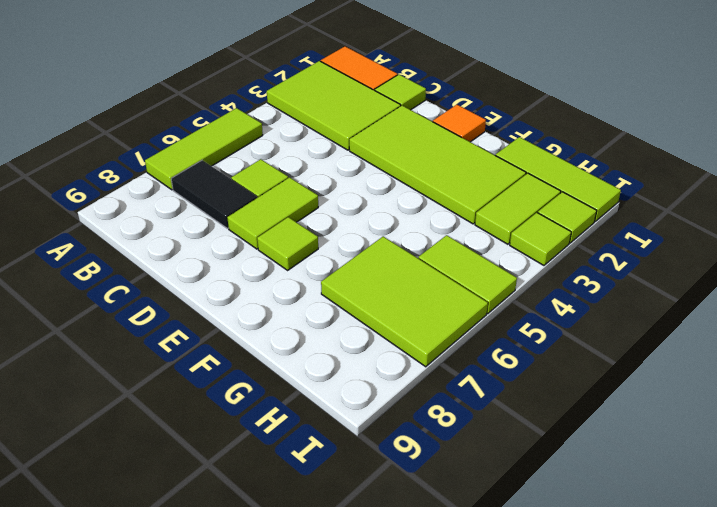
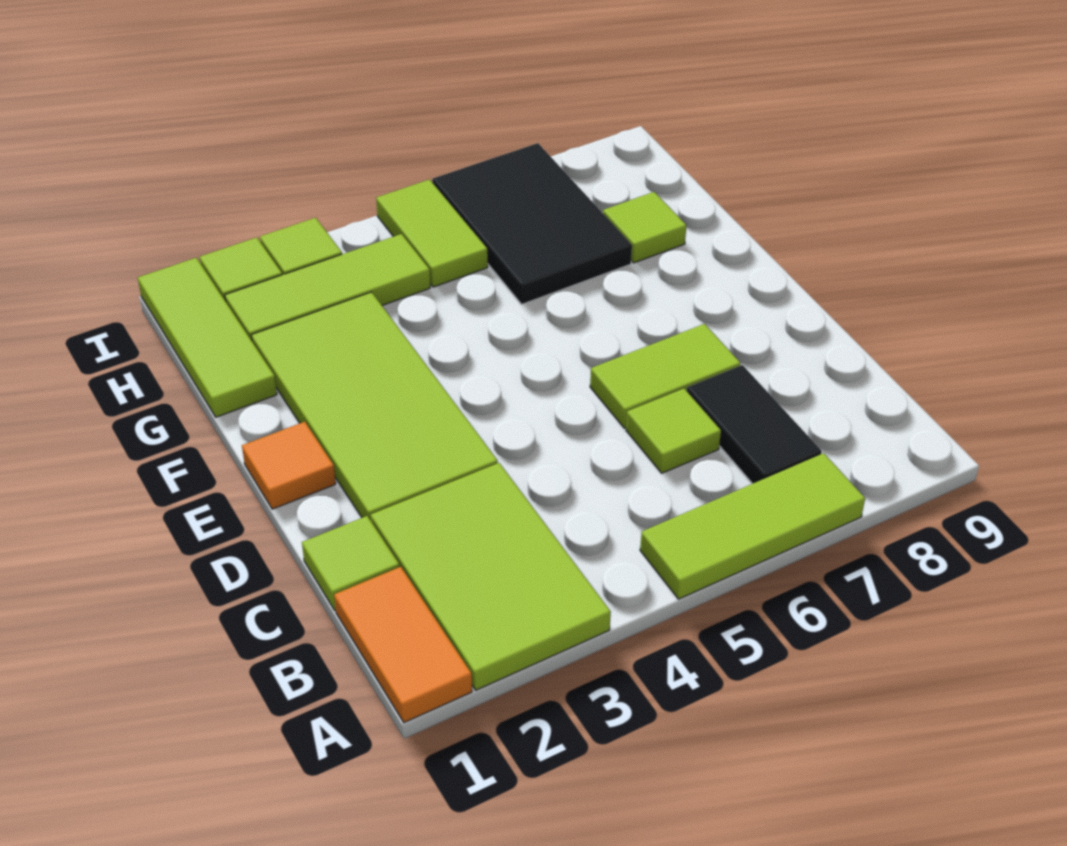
lime 1x1 tile [257,217,318,270] -> lime 1x1 tile moved to [603,192,687,263]
lime 2x3 tile [321,236,488,367] -> black 2x3 tile [432,143,632,304]
lime 1x2 tile [475,173,561,244] -> lime 1x3 tile [225,234,430,341]

